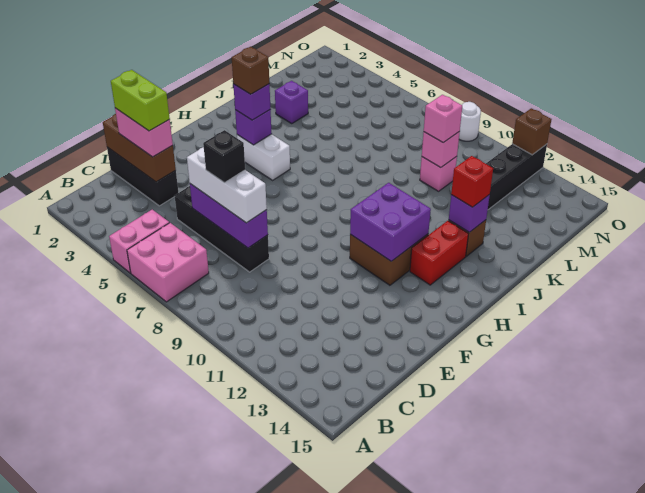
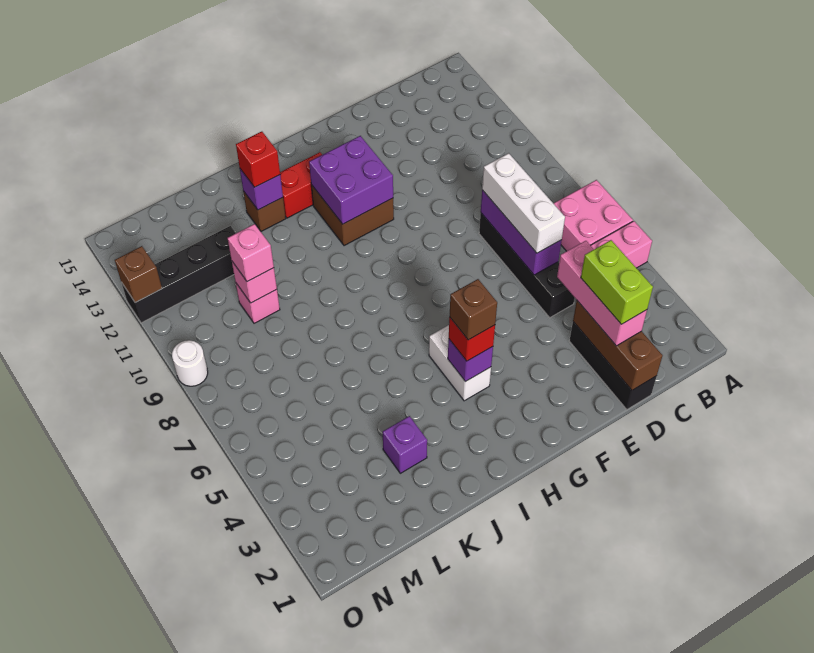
pink 1x2 brick [115,108,173,157] -> pink 1x3 brick [557,241,647,346]
black 1x1 brick [203,130,245,183] -> none
purple 1x1 brick [233,84,270,120] -> red 1x1 brick [449,317,495,361]

